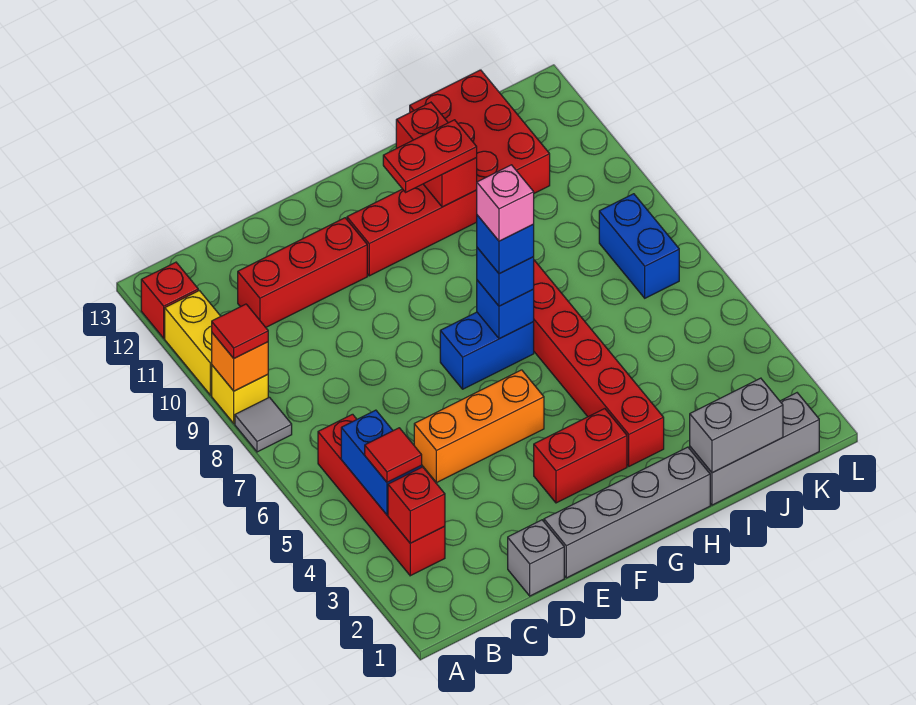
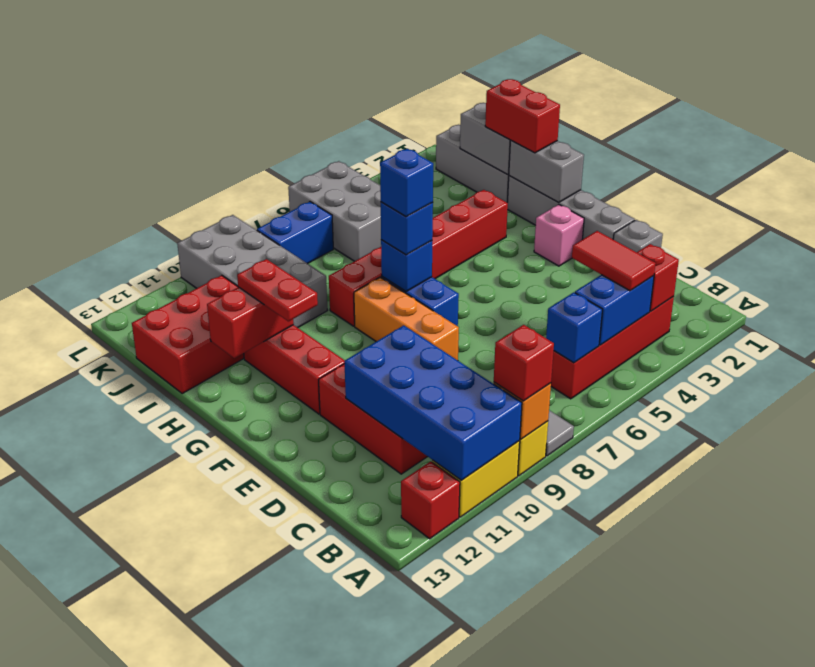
red 1x1 tile [212,304,268,358] -> red 1x1 brick [494,325,554,401]
none -> blue 2x4 brick [344,325,522,480]
red 1x1 tile [365,428,422,482] -> red 1x2 tile [572,231,656,291]
none -> blue 1x1 brick [546,292,603,363]
orange 1x3 brick [414,370,544,483] -> orange 1x3 brick moved to [354,277,459,360]
red 1x2 brick [534,409,627,503] -> red 1x2 brick moved to [485,79,560,153]
none -> grey 1x2 brick [509,141,584,203]
pink 1x1 brick [477,165,534,241] -> pink 1x1 brick moved to [534,205,584,266]
none -> grey 2x4 brick [177,215,328,328]
none -> grey 2x3 brick [288,161,381,261]

